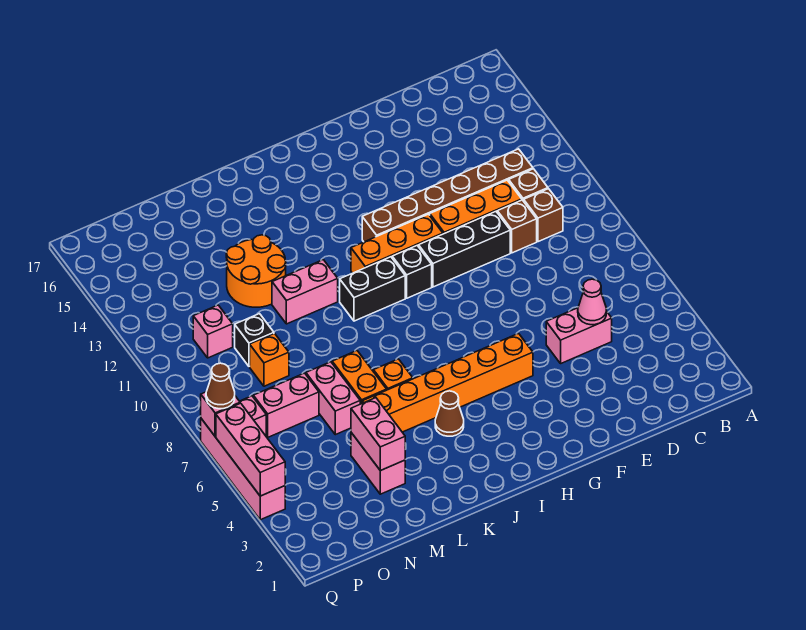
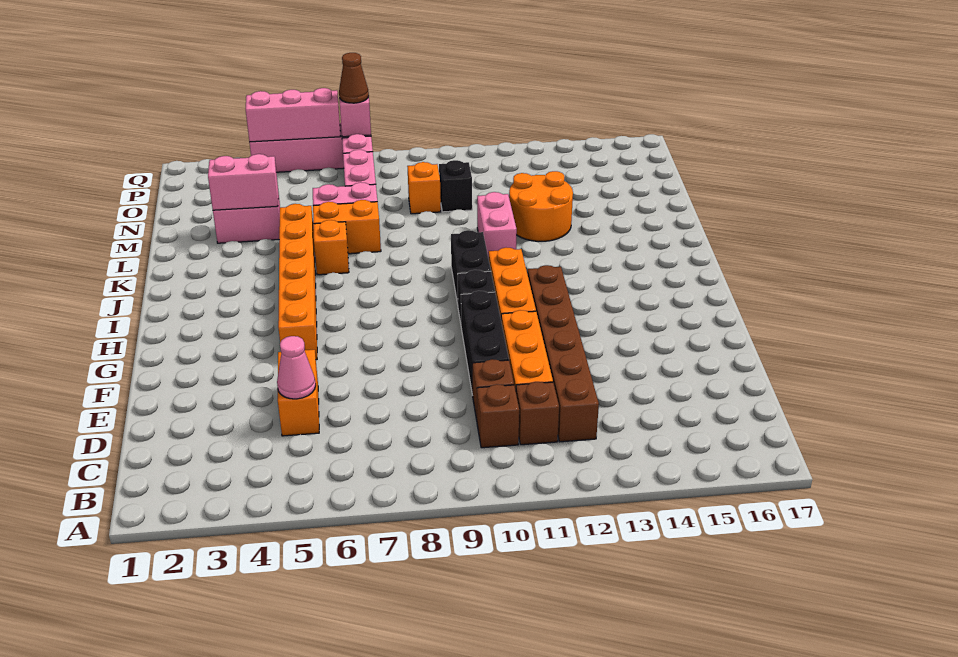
pink 1x2 brick [546,308,612,363] -> orange 1x2 brick [278,350,319,436]
brown 1x1 cone [435,391,464,436] -> none
pink 1x1 brick [193,305,233,358] -> none

